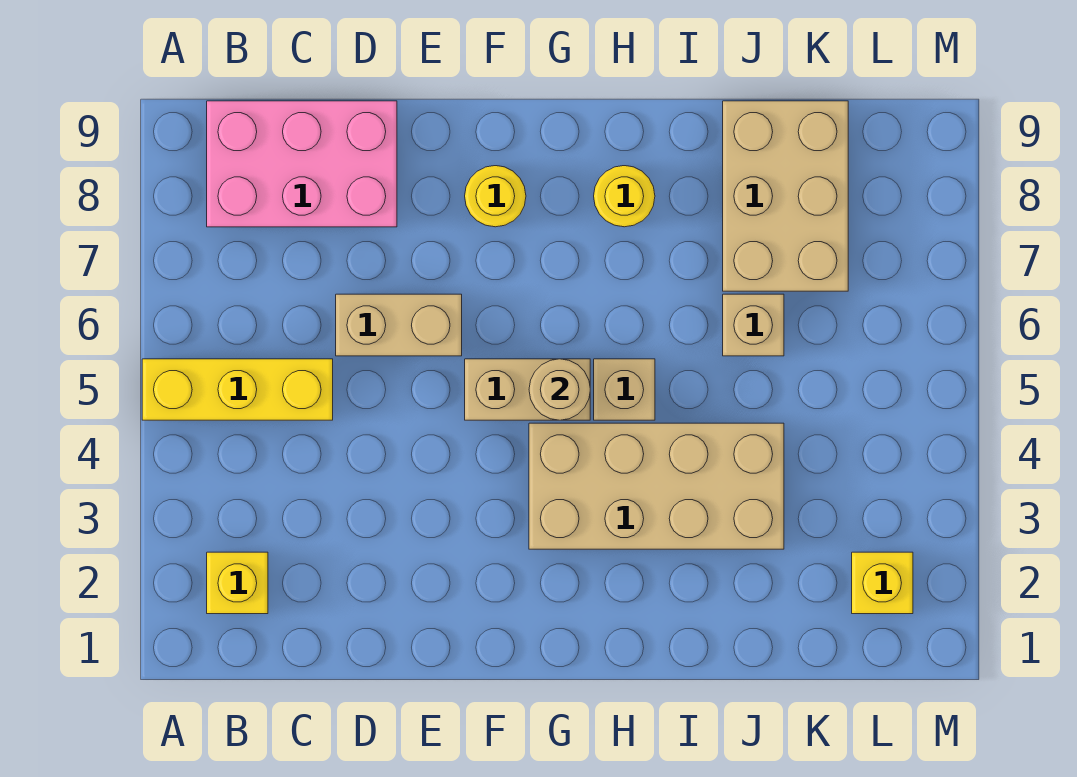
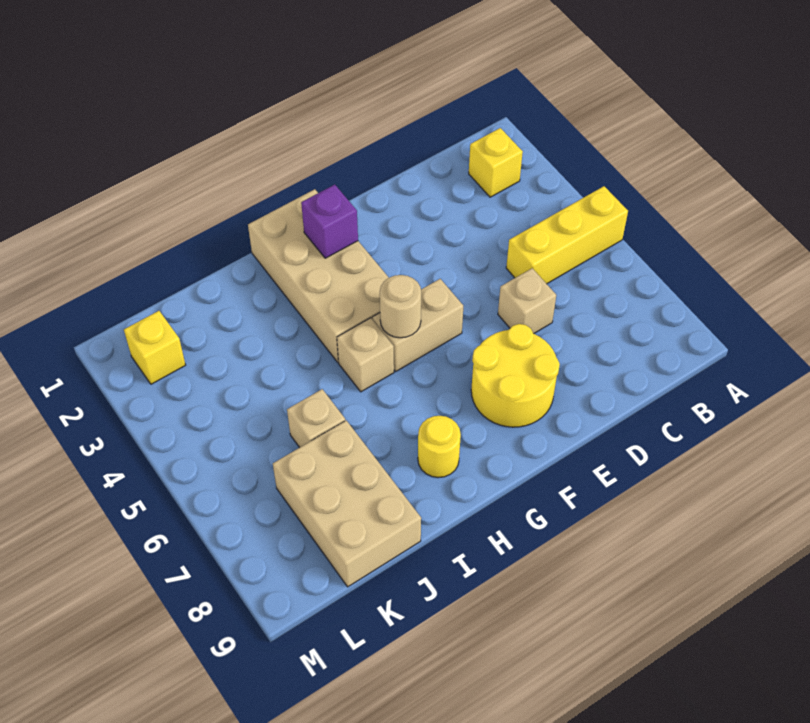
pink 2x3 brick [207,101,397,227] -> none
tan 1x2 brick [336,294,462,356] -> tan 1x1 brick [498,268,556,334]
yellow 1x1 round brick [465,166,526,227] -> yellow 2x2 round brick [471,324,560,427]
none -> purple 1x1 brick [301,185,358,258]
tan 2x4 brick [529,423,784,549] -> tan 2x4 brick turned to [248,189,389,362]

